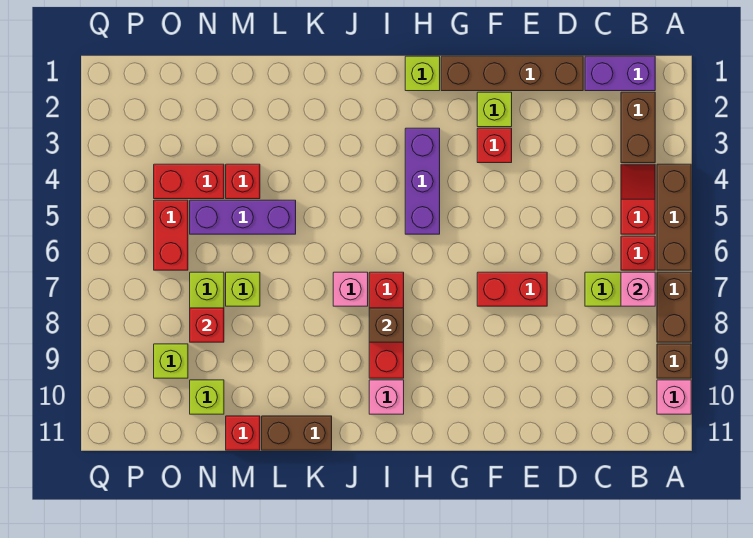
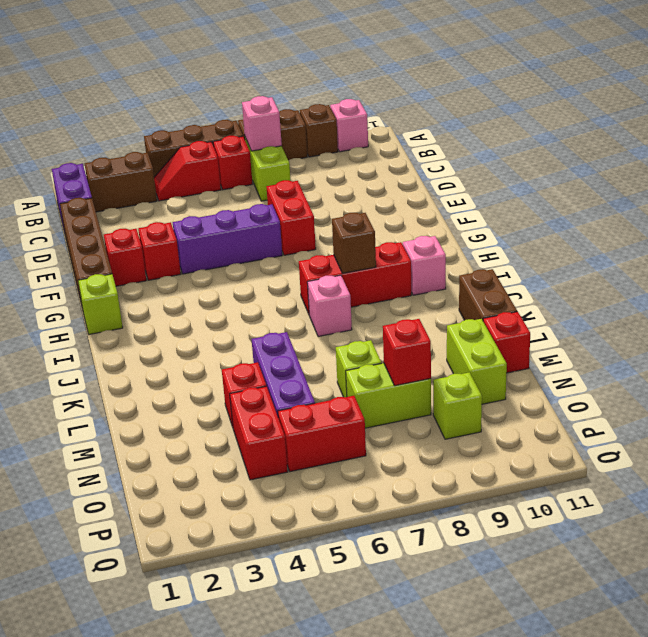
lime 1x1 brick [477,92,512,127] -> red 1x1 brick [104,228,146,286]
purple 1x3 brick [405,128,440,234] -> purple 1x3 brick moved to [173,204,282,274]
lime 1x1 brick [190,380,224,414] -> lime 1x2 brick [447,319,507,404]

